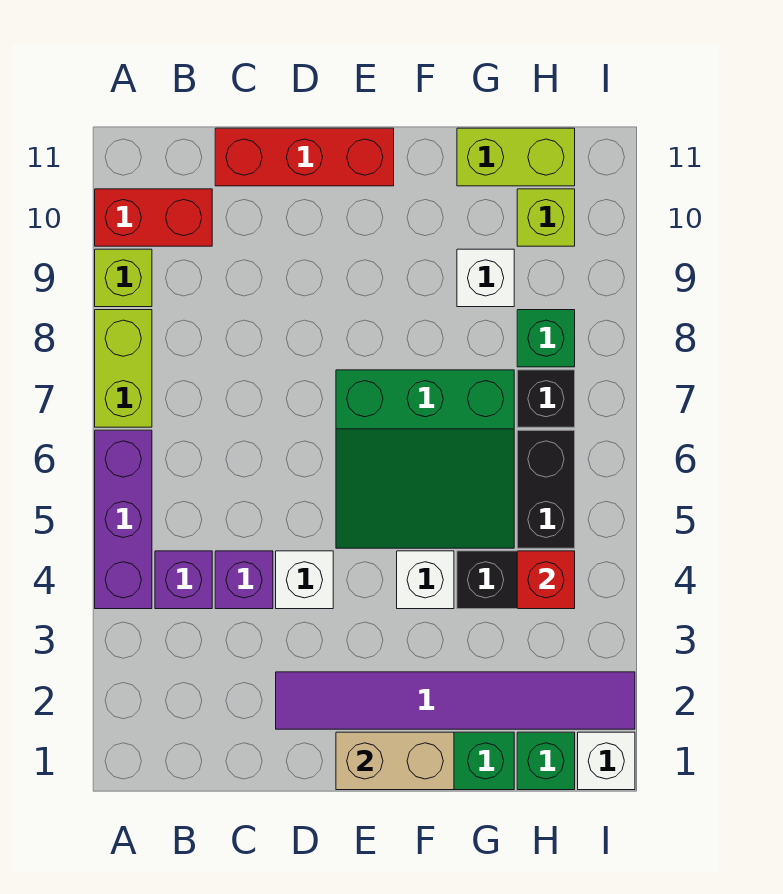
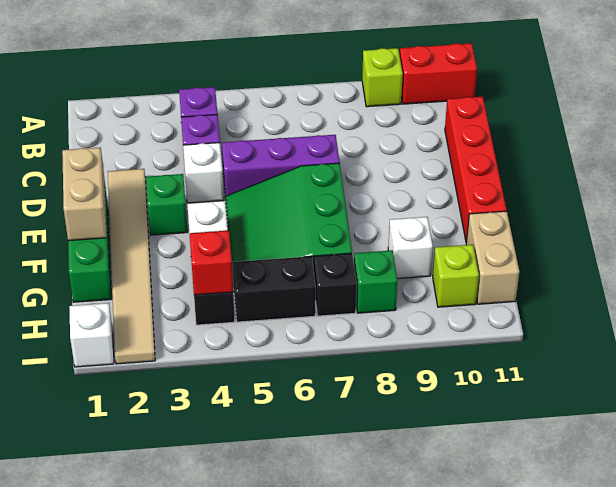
purple 1x3 brick [95,430,152,609] -> purple 1x3 brick moved to [222,135,340,197]
lime 1x2 brick [95,310,152,427] -> none
red 1x2 brick [95,189,212,246] -> red 1x2 brick turned to [400,43,477,104]
red 1x3 brick [215,128,394,186] -> red 1x4 brick [445,97,507,243]
purple 1x6 tile [276,672,635,729] -> tan 1x6 tile [108,169,155,364]
lime 1x2 brick [457,128,575,186] -> tan 1x2 brick [466,211,519,304]
green 1x1 brick [517,732,575,790] -> green 1x1 brick moved to [146,174,187,235]

